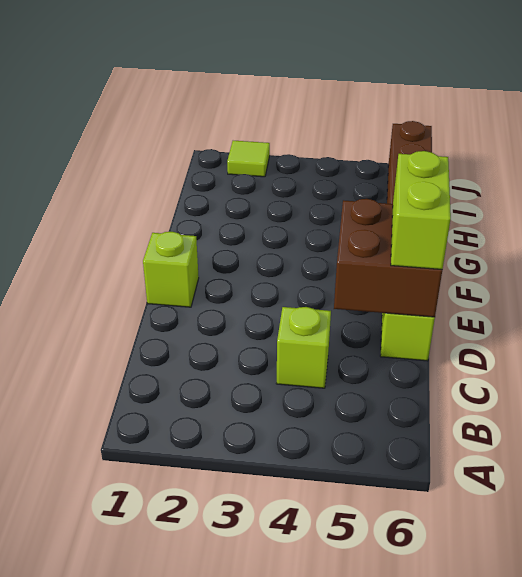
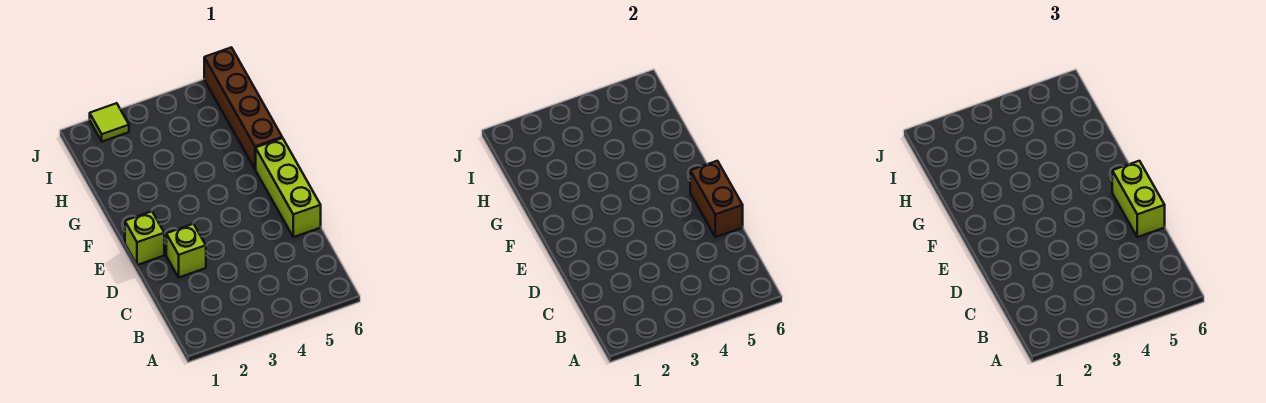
lime 1x1 brick [276,307,331,388] -> lime 1x1 brick moved to [166,224,206,277]
brown 2x2 brick [334,199,442,317] -> brown 1x2 brick [690,161,743,237]

